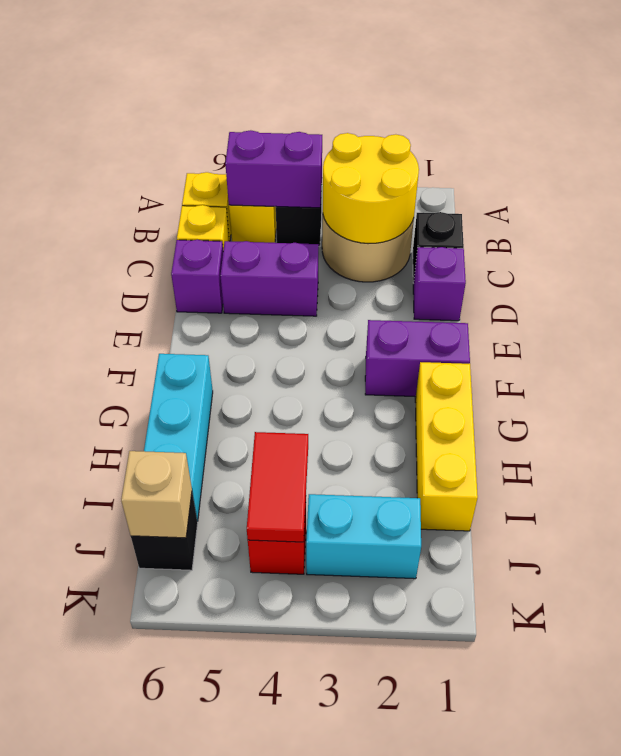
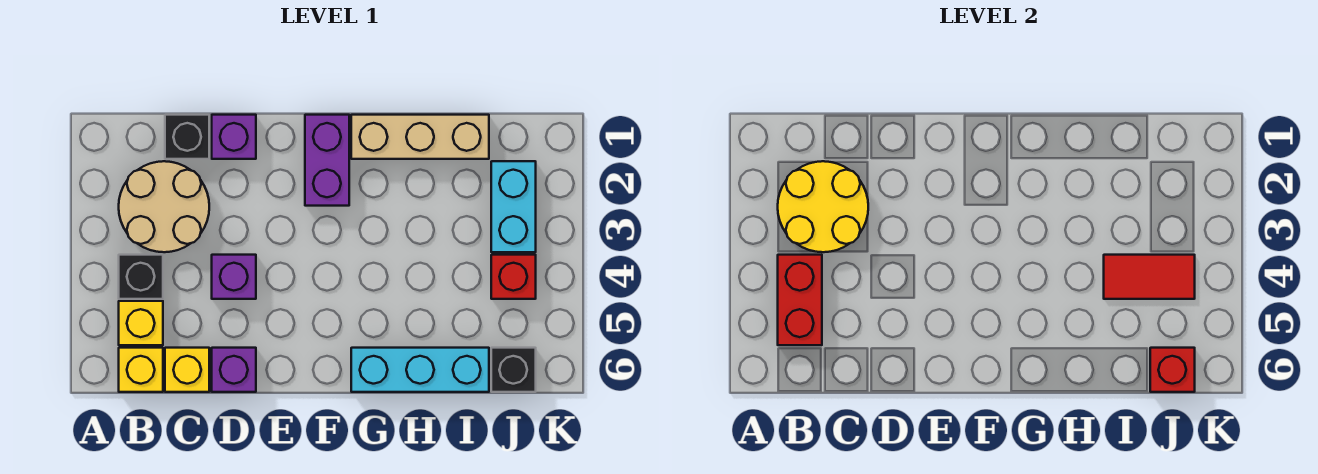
purple 1x2 brick [225,130,322,208] -> red 1x2 brick [778,255,822,345]
purple 1x2 brick [220,241,319,316] -> purple 1x1 brick [212,255,256,299]
yellow 1x3 brick [415,362,478,531] -> tan 1x3 brick [351,115,489,159]
tan 1x1 brick [121,451,192,538] -> red 1x1 brick [1150,348,1195,392]

